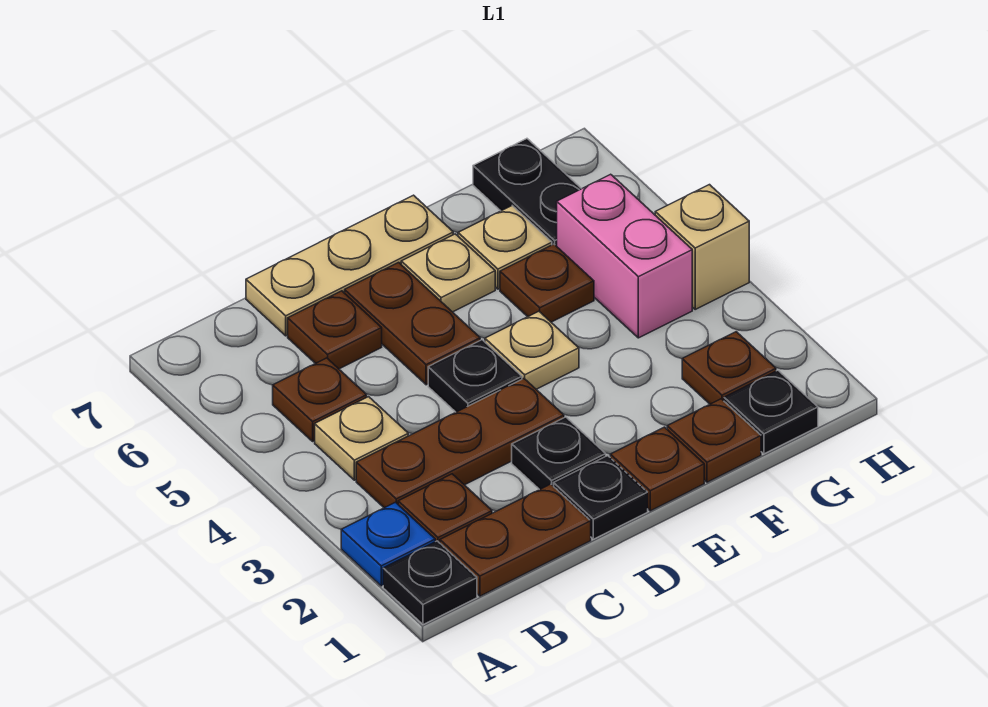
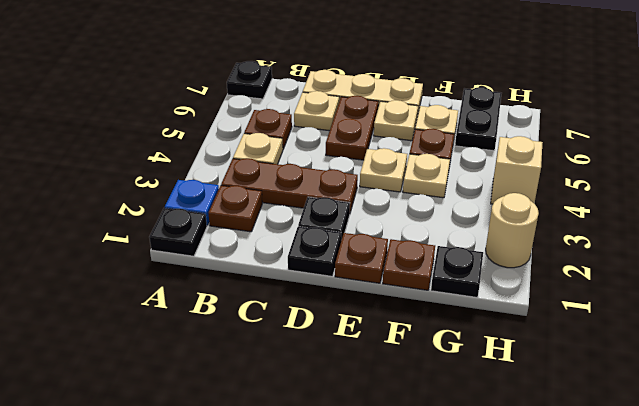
brown 1x2 plate [440,484,591,596] -> none
brown 1x1 plate [288,291,382,369] -> tan 1x1 plate [294,91,339,131]
black 1x1 plate [428,340,522,412] -> black 1x1 plate moved to [227,61,272,99]
none -> tan 1x1 plate [403,154,450,198]
brown 1x1 plate [682,332,776,404] -> none
pink 1x2 brick [557,174,692,338] -> none
none -> tan 1x1 round brick [486,193,539,268]

